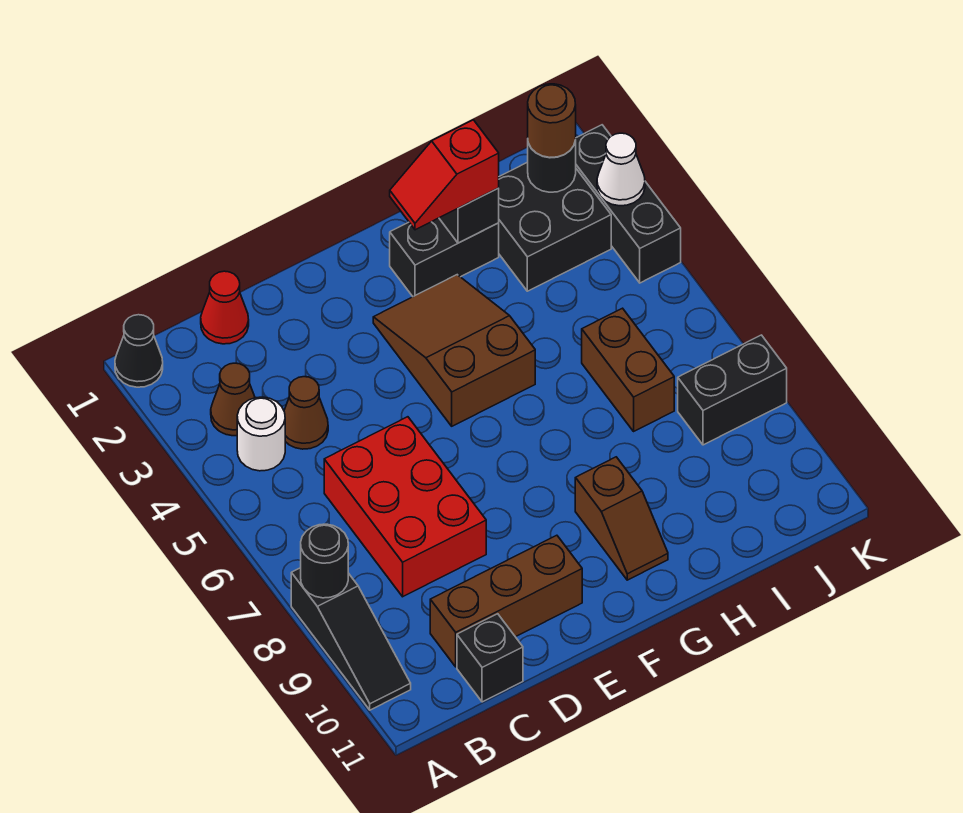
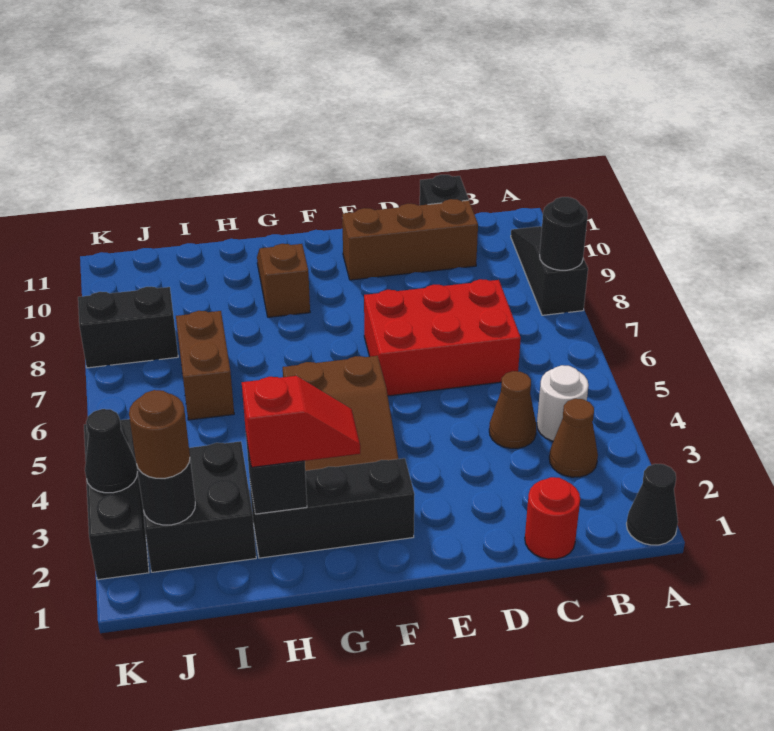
red 1x1 cone [201,271,249,344] -> red 1x1 round brick [525,477,580,559]
red 2x3 brick [324,417,486,597] -> red 2x3 brick turned to [364,279,521,396]
black 1x2 brick [390,218,499,297] -> black 1x3 brick [250,458,415,558]
white 1x1 cone [597,133,645,206] -> black 1x1 cone [85,409,138,493]

